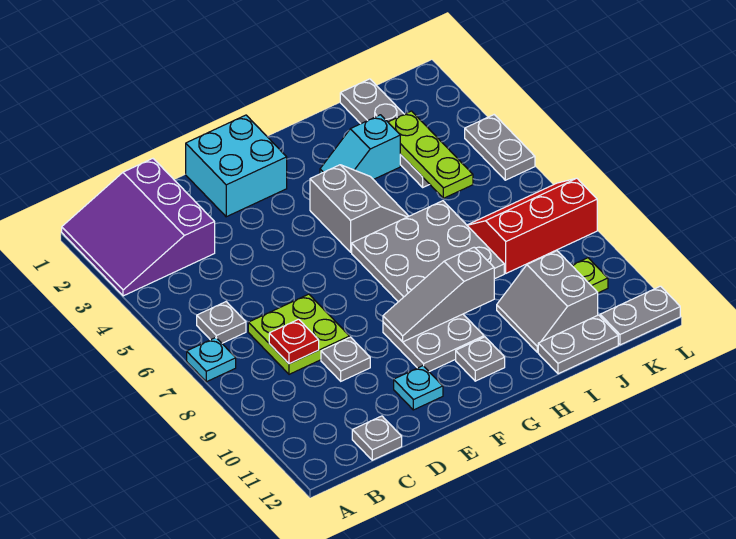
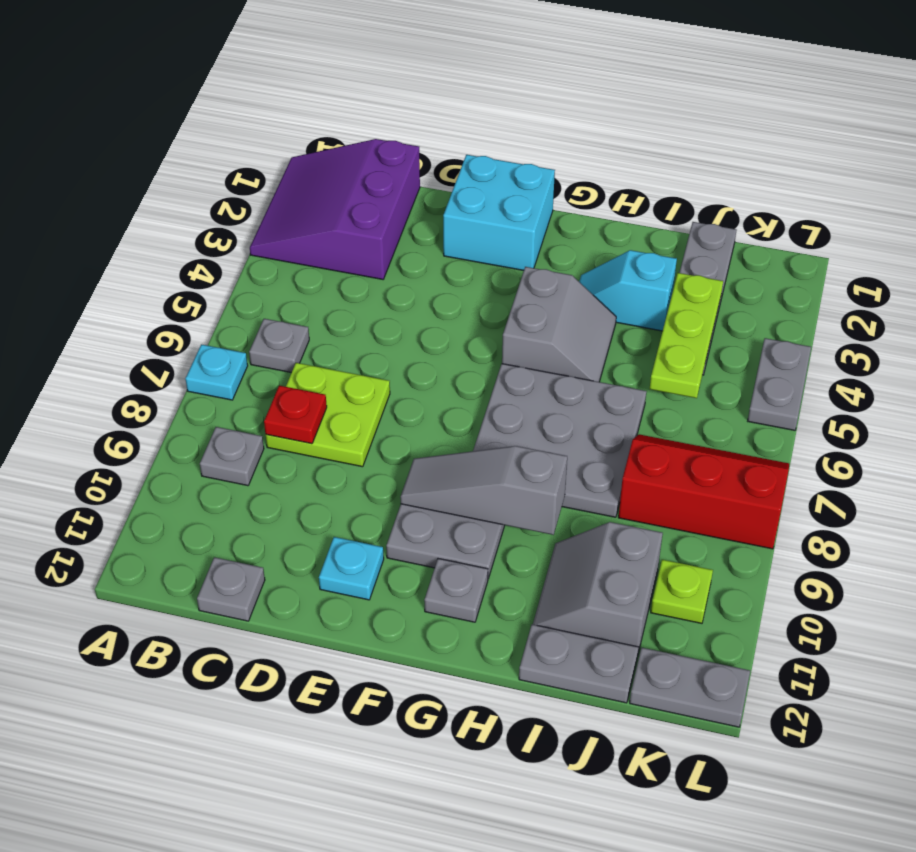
grey 1x1 plate [321,337,370,381] -> grey 1x1 plate moved to [200,427,264,486]

